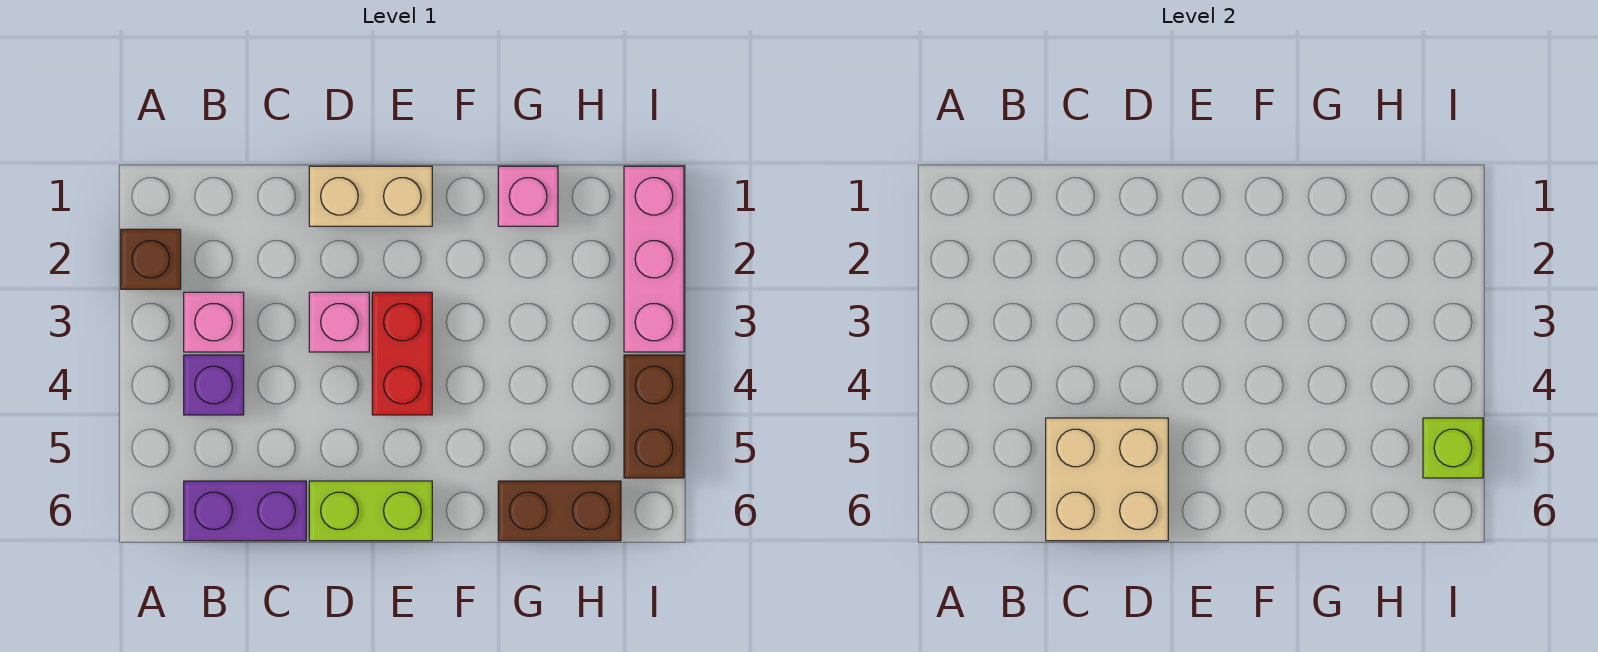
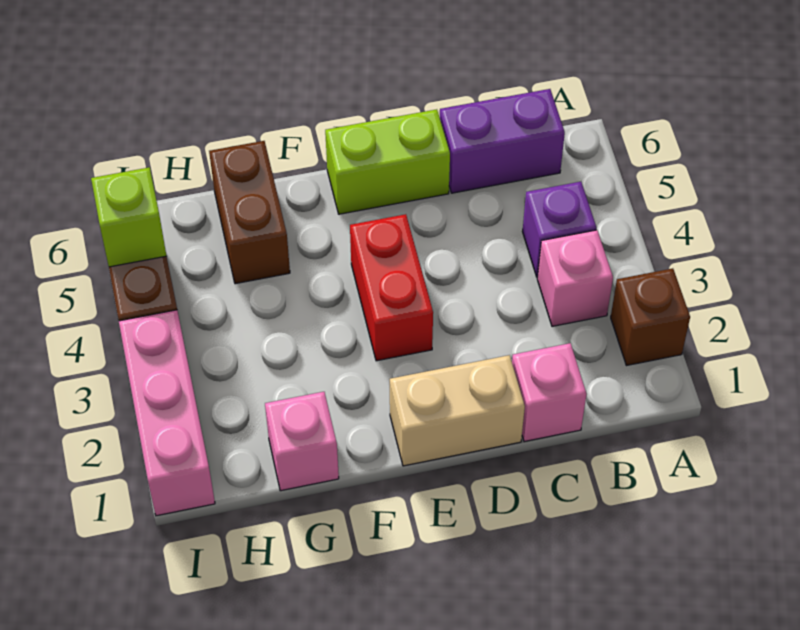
tan 2x2 brick [1046,418,1168,541] -> none
pink 1x1 brick [309,292,369,352] -> pink 1x1 brick moved to [512,343,587,442]
brown 1x2 brick [498,481,621,541] -> brown 1x2 brick turned to [209,141,290,284]

